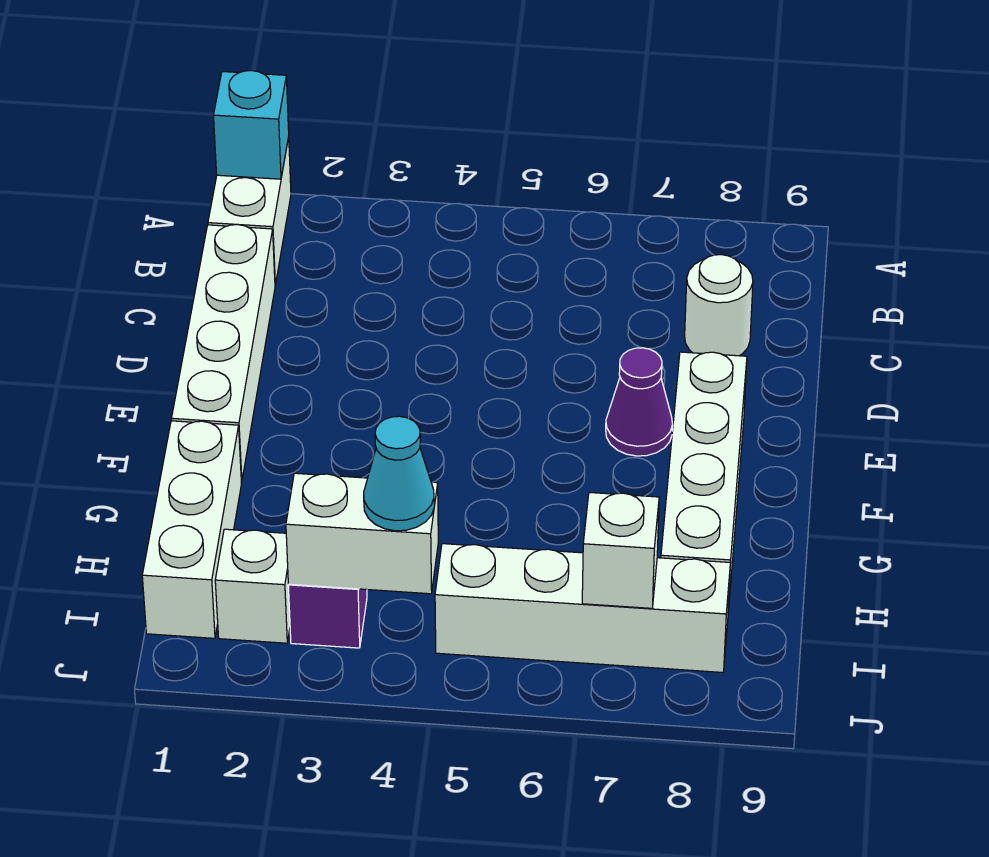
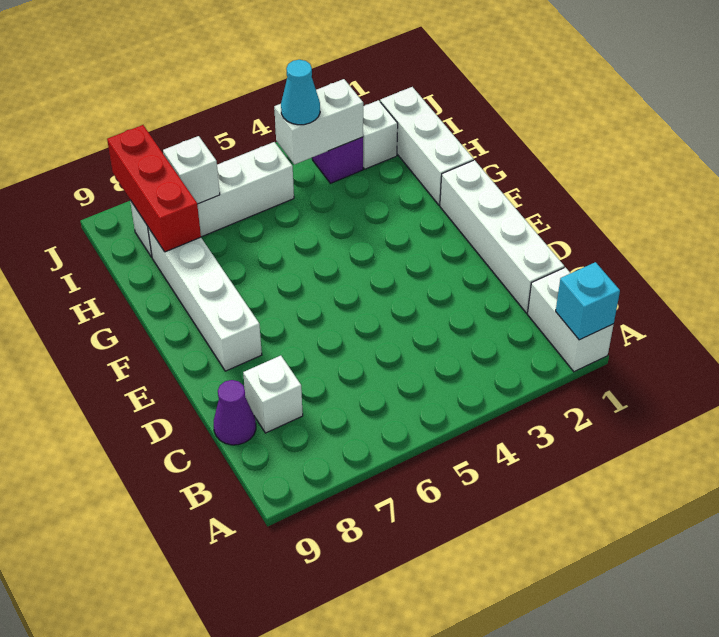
white 1x1 round brick [685,255,753,356] -> white 1x1 brick [243,356,303,433]
purple 1x1 cone [606,348,673,456] -> purple 1x1 cone moved to [214,380,256,445]
none -> red 1x3 brick [107,125,201,252]

